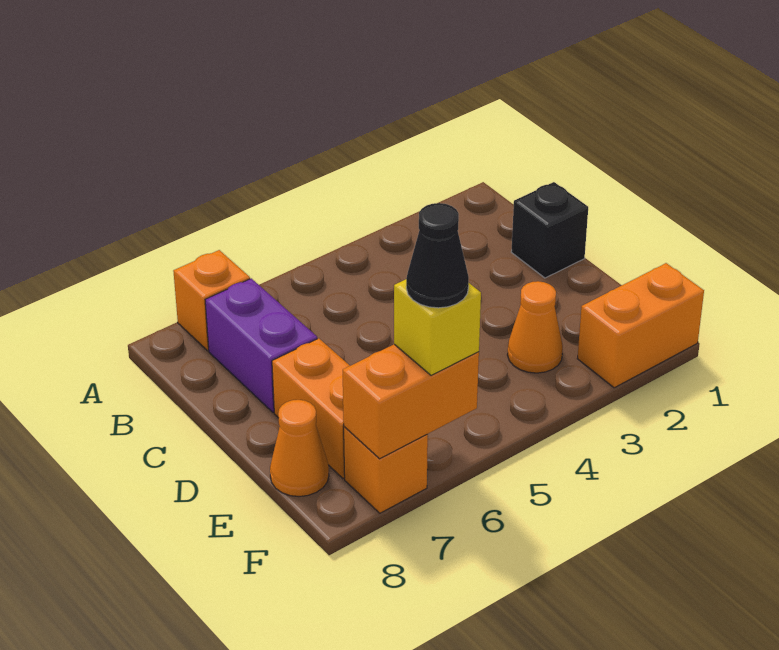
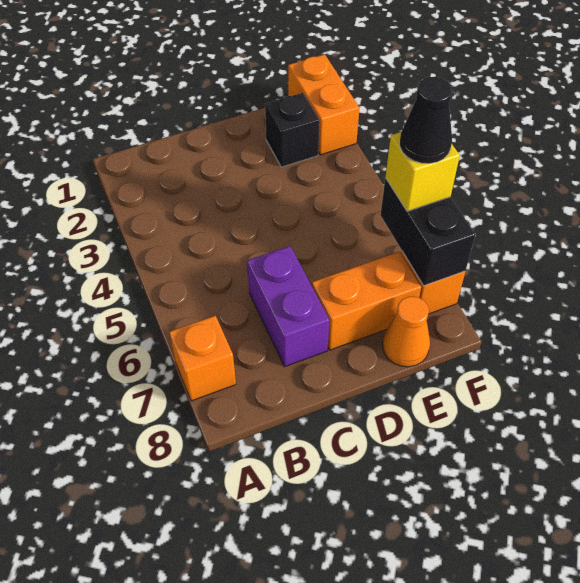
purple 1x2 brick [205,278,317,412] -> purple 1x2 brick turned to [247,246,329,366]
black 1x1 brick [511,182,588,278] -> black 1x1 brick moved to [265,93,320,167]
orange 1x1 cone [507,281,563,373] -> none
orange 1x2 brick [343,344,479,459] -> black 1x2 brick [381,178,475,286]

